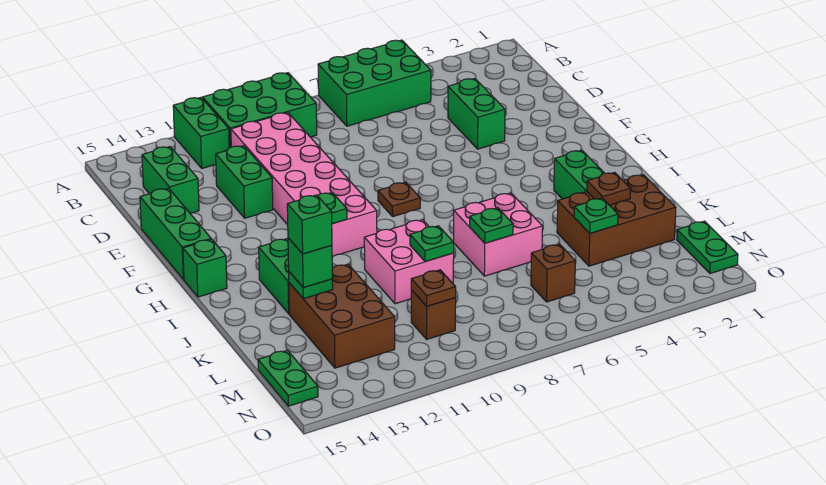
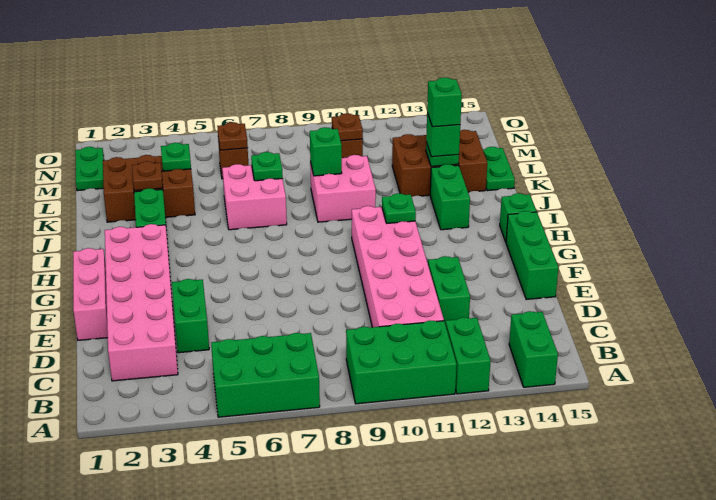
none -> pink 2x6 brick [105,224,178,381]
green 1x2 brick [142,147,199,213] -> green 1x2 brick moved to [509,311,558,387]
none -> pink 1x3 brick [73,248,108,340]
brown 1x1 plate [378,182,420,216] -> brown 1x1 plate moved to [217,122,248,150]
green 1x1 plate [410,226,454,262] -> green 1x1 brick [310,127,342,176]
brown 2x3 brick [289,264,395,368] -> brown 2x3 brick turned to [392,130,487,197]
green 1x2 plate [258,350,318,406] -> green 1x2 plate moved to [483,147,515,191]

